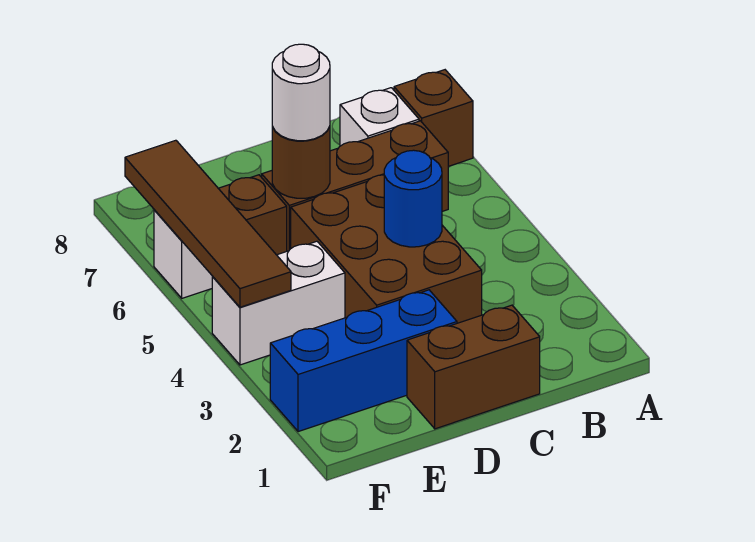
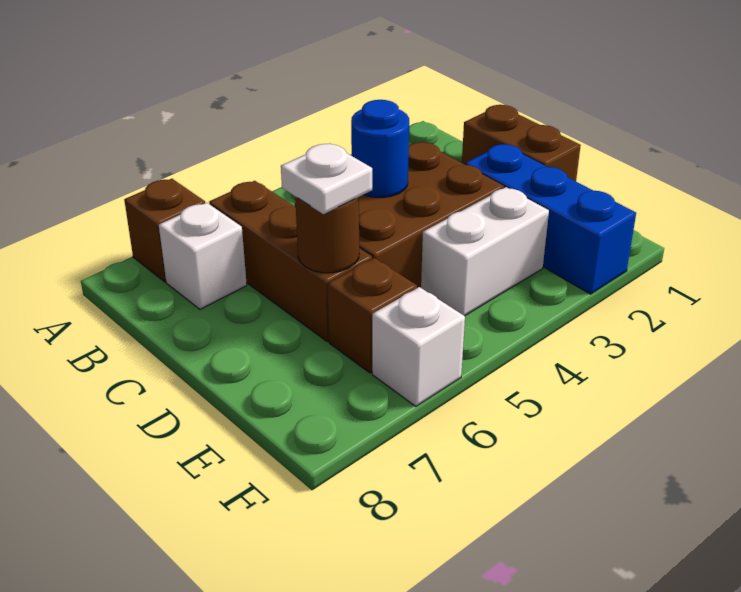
white 1x1 round brick [272,44,330,141] -> white 1x1 plate [281,143,372,214]
white 1x2 brick [212,241,345,365] -> white 1x2 brick turned to [421,187,549,316]
brown 1x4 tile [125,140,291,307] -> none

